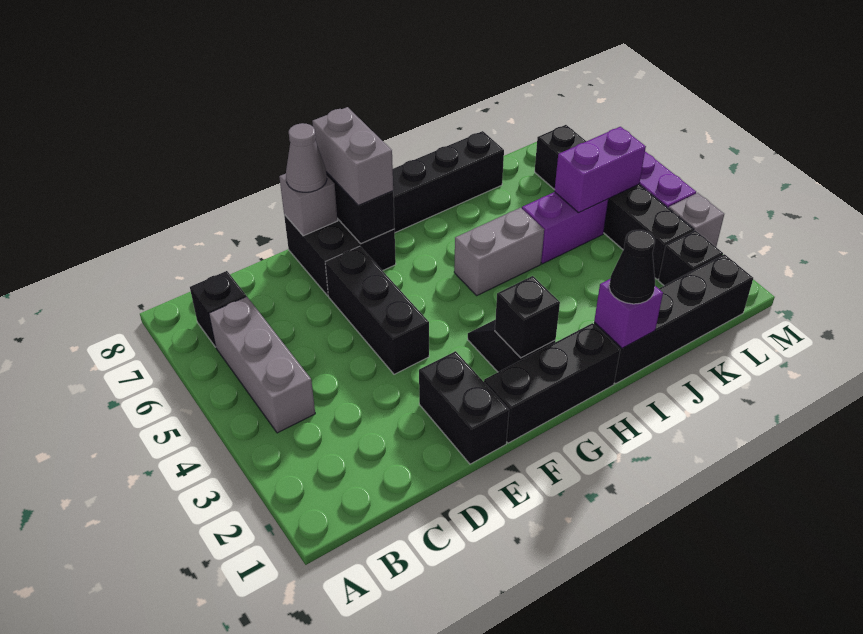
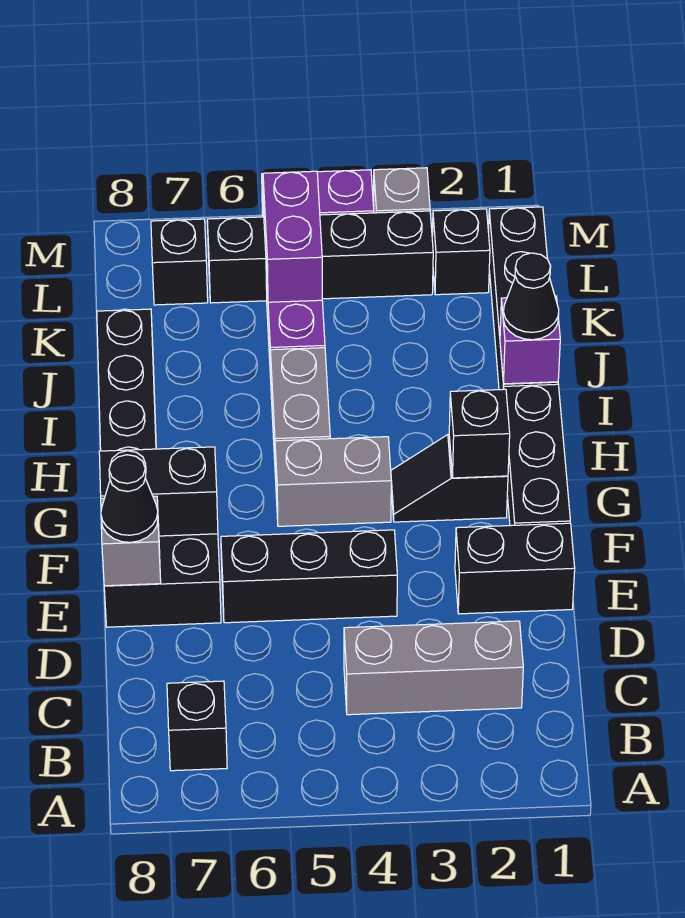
grey 1x3 brick [209,296,315,433] -> grey 1x3 brick moved to [344,621,523,715]
grey 1x1 cone [286,123,327,192] -> black 1x1 cone [101,455,158,542]
grey 1x2 brick [312,107,393,206] -> grey 1x2 brick moved to [275,437,391,526]

